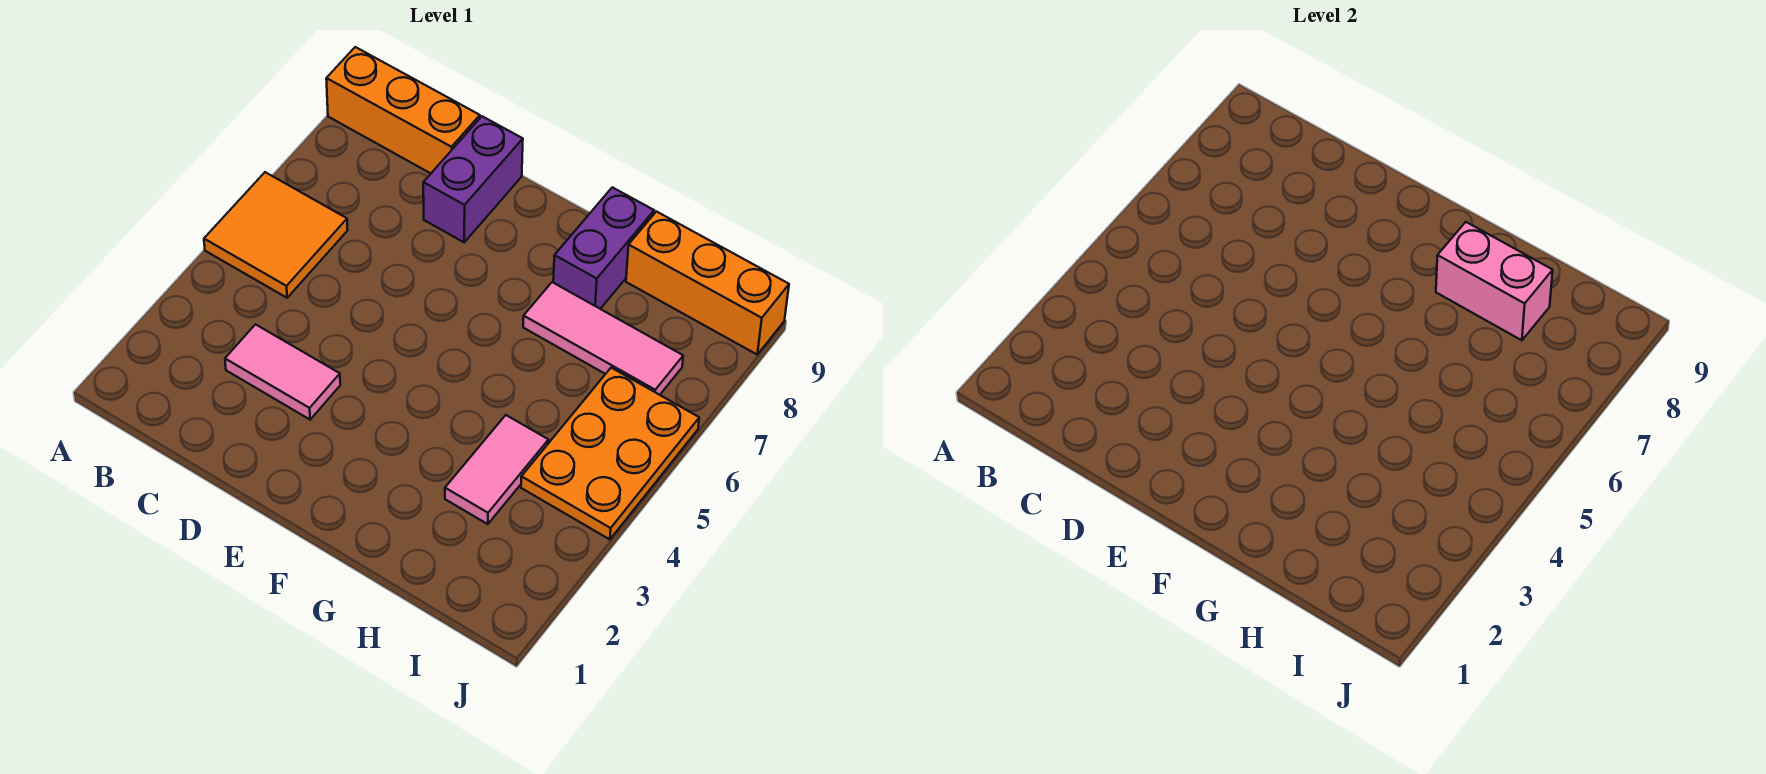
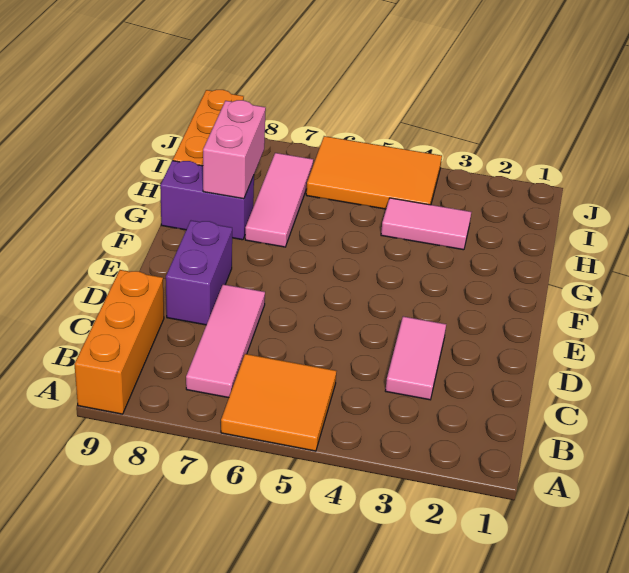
none -> pink 1x3 tile [186,284,265,398]
purple 1x2 brick [423,116,523,242] -> purple 1x2 brick turned to [166,221,232,325]
orange 2x3 plate [521,368,699,539] -> orange 2x3 tile [306,136,442,209]

